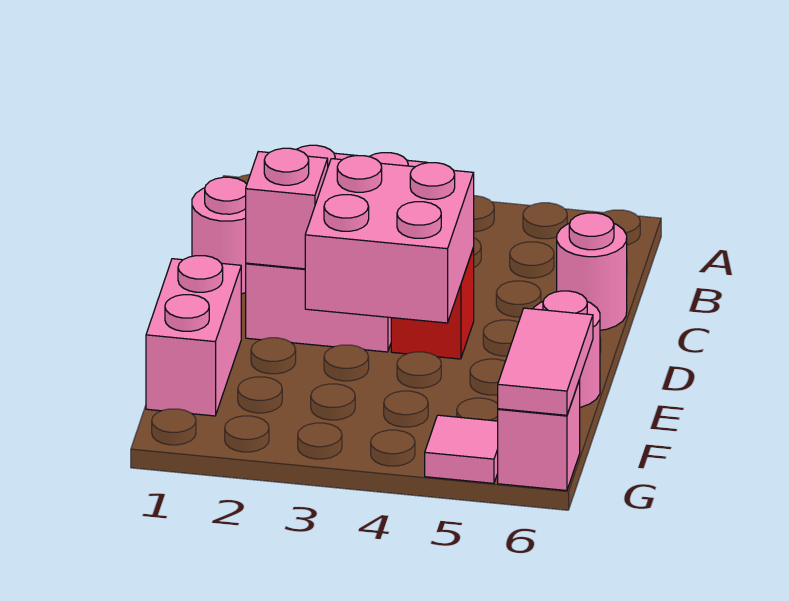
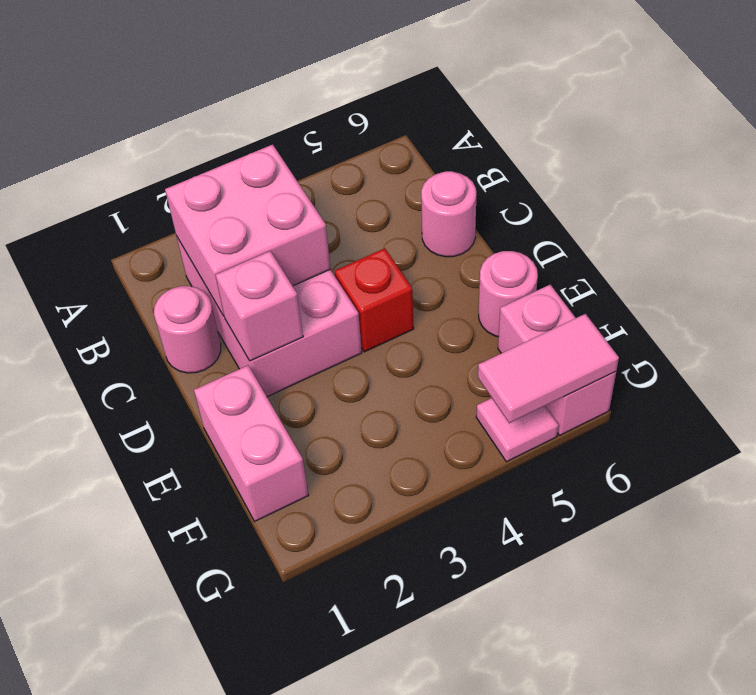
pink 2x2 brick [305,156,474,323] -> pink 2x2 brick moved to [165,144,330,316]
pink 1x2 tile [498,308,593,415] -> pink 1x2 tile turned to [478,314,619,423]
pink 1x1 brick [498,379,580,490] -> pink 1x2 brick [498,285,616,435]

